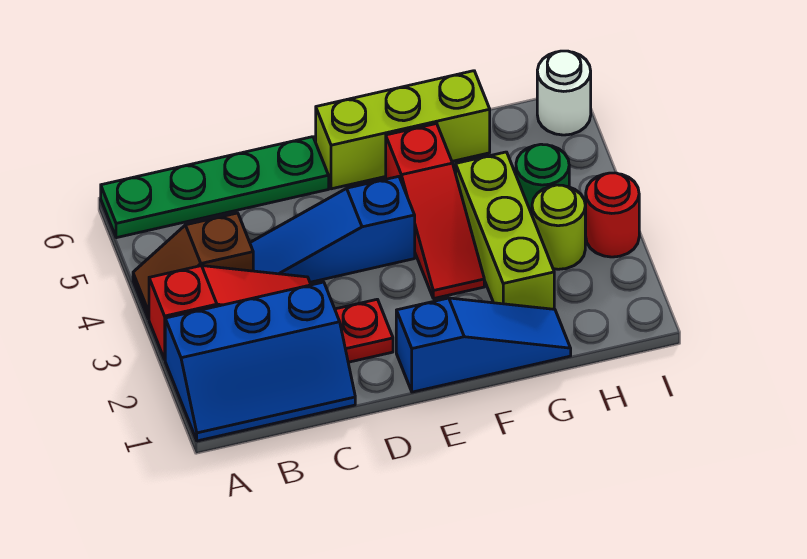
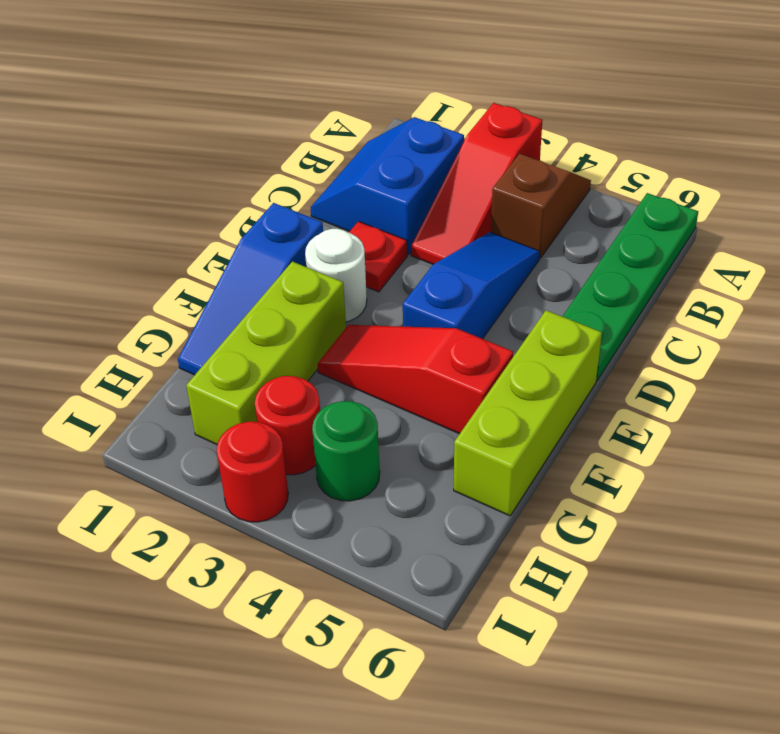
blue 2x3 slope [165,282,355,441] -> blue 2x2 slope [311,117,464,255]
lime 1x3 brick [456,152,554,309] -> lime 1x3 brick turned to [186,261,346,444]
lime 1x1 round brick [532,185,585,269] -> red 1x1 round brick [255,376,320,475]
white 1x1 round brick [537,51,591,135] -> white 1x1 round brick moved to [305,229,367,322]

